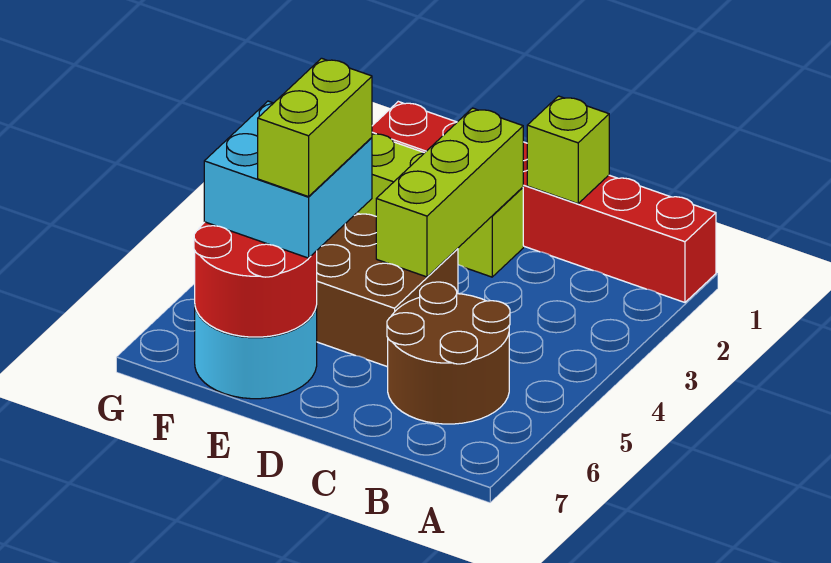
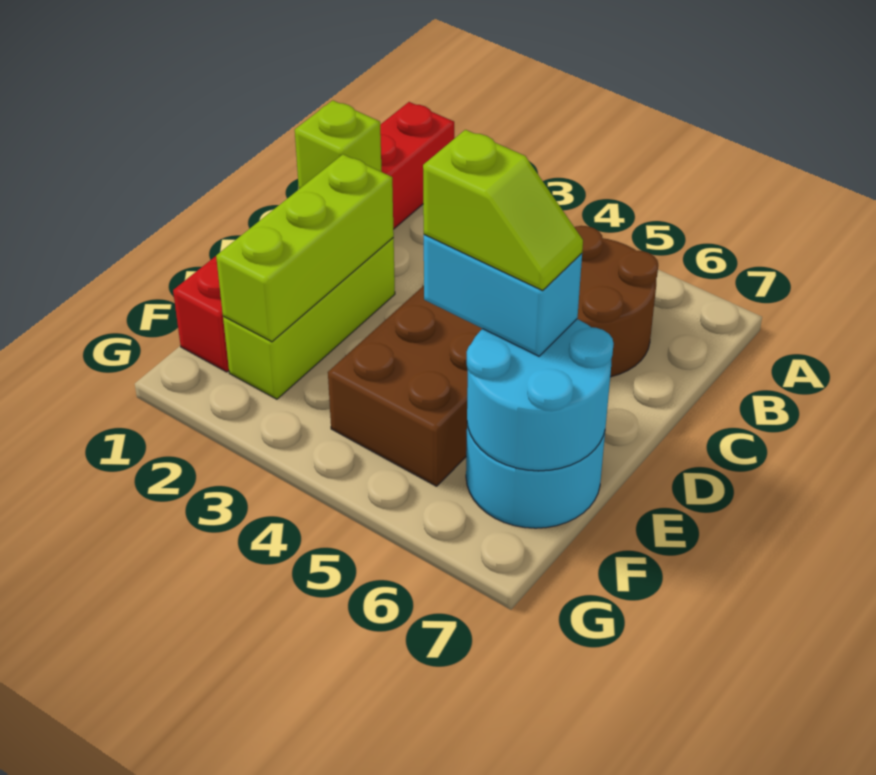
lime 1x3 brick [376,108,523,277] -> lime 1x3 brick turned to [216,154,394,342]
cyan 2x2 brick [204,101,372,258] -> cyan 1x2 brick [424,235,582,356]
lime 1x2 brick [258,58,372,197] -> lime 1x2 slope [423,130,583,291]
red 2x2 round brick [194,222,317,337] -> cyan 2x2 round brick [466,319,614,471]

